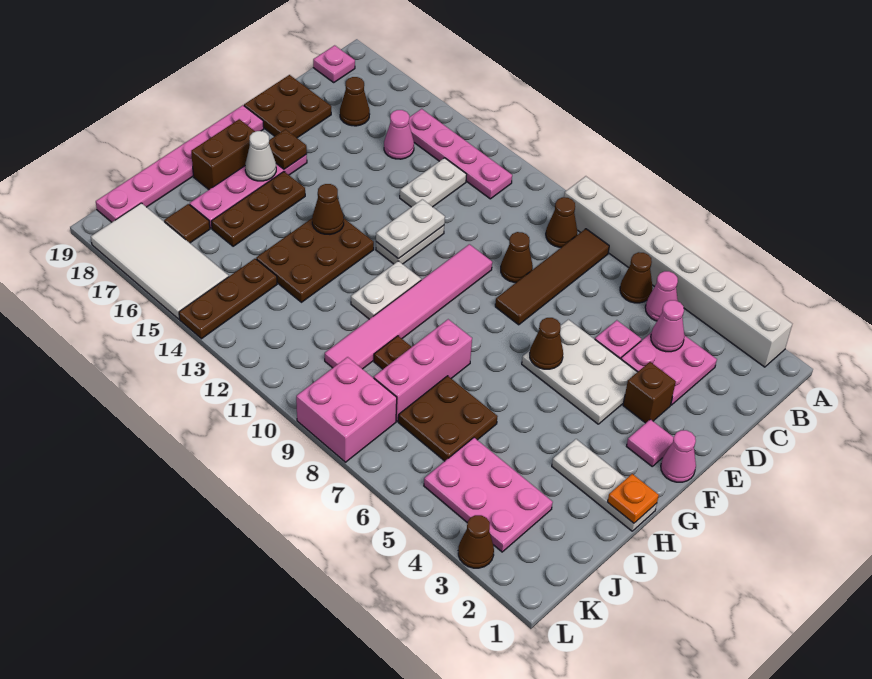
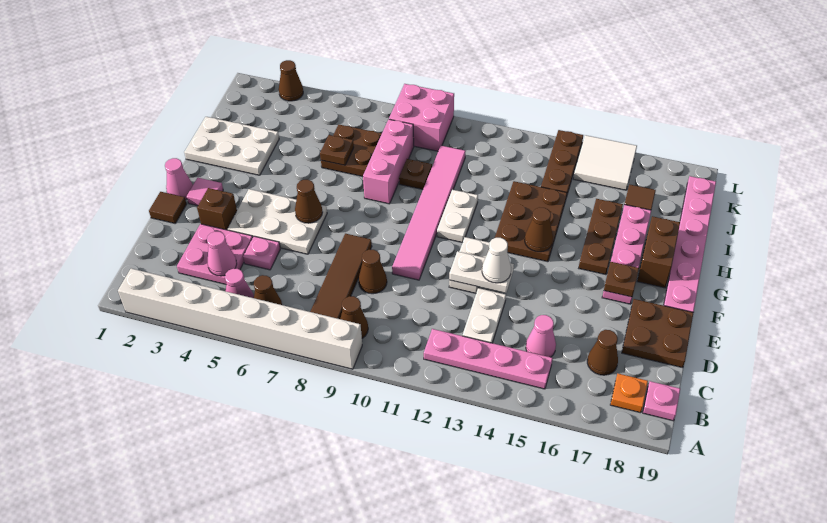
none -> brown 1x1 tile [149,192,187,223]
white 1x2 plate [376,199,445,259] -> white 1x2 plate turned to [449,251,514,293]
white 1x1 cone [245,131,276,181] -> white 1x1 cone moved to [482,238,511,283]
white 1x3 plate [552,439,657,531] -> white 2x3 plate [184,117,279,175]
orange 1x1 plate [608,474,659,523] -> orange 1x1 plate moved to [610,374,648,413]
none -> brown 1x1 plate [320,135,354,165]
pink 2x3 plate [424,438,553,552] -> none
white 2x4 tile [91,203,229,319] -> white 2x2 tile [573,135,637,190]

